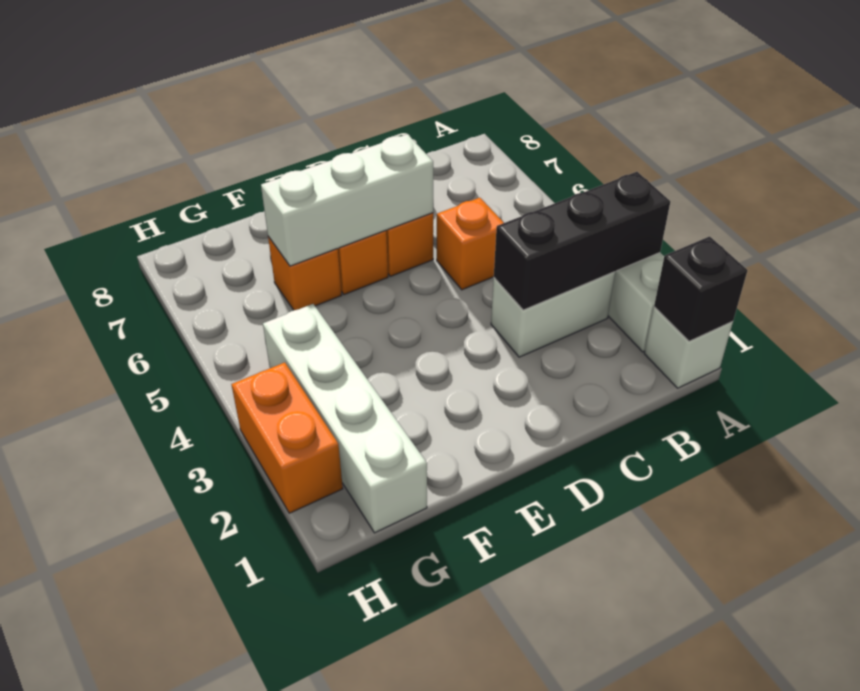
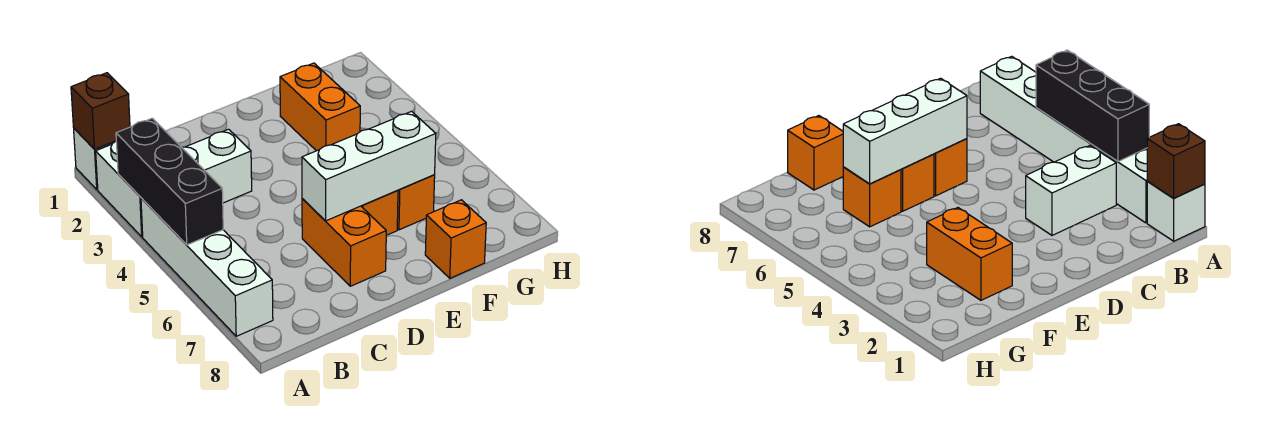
black 1x1 brick [654,236,748,341] -> brown 1x1 brick [71,73,130,149]
black 1x3 brick [494,172,670,310] -> black 1x3 brick turned to [116,118,223,245]
orange 1x1 brick [437,198,504,290] -> orange 1x1 brick moved to [425,200,486,278]
white 1x4 brick [263,304,427,533] -> white 1x4 brick moved to [141,198,273,336]
orange 1x2 brick [231,362,343,513] -> orange 1x2 brick moved to [280,63,360,151]

